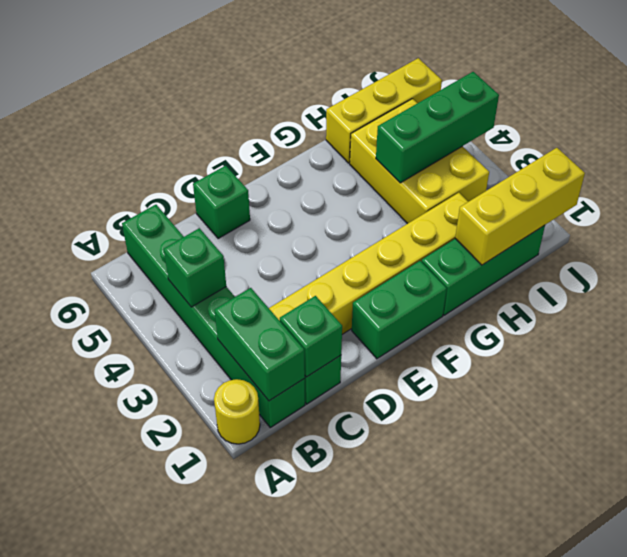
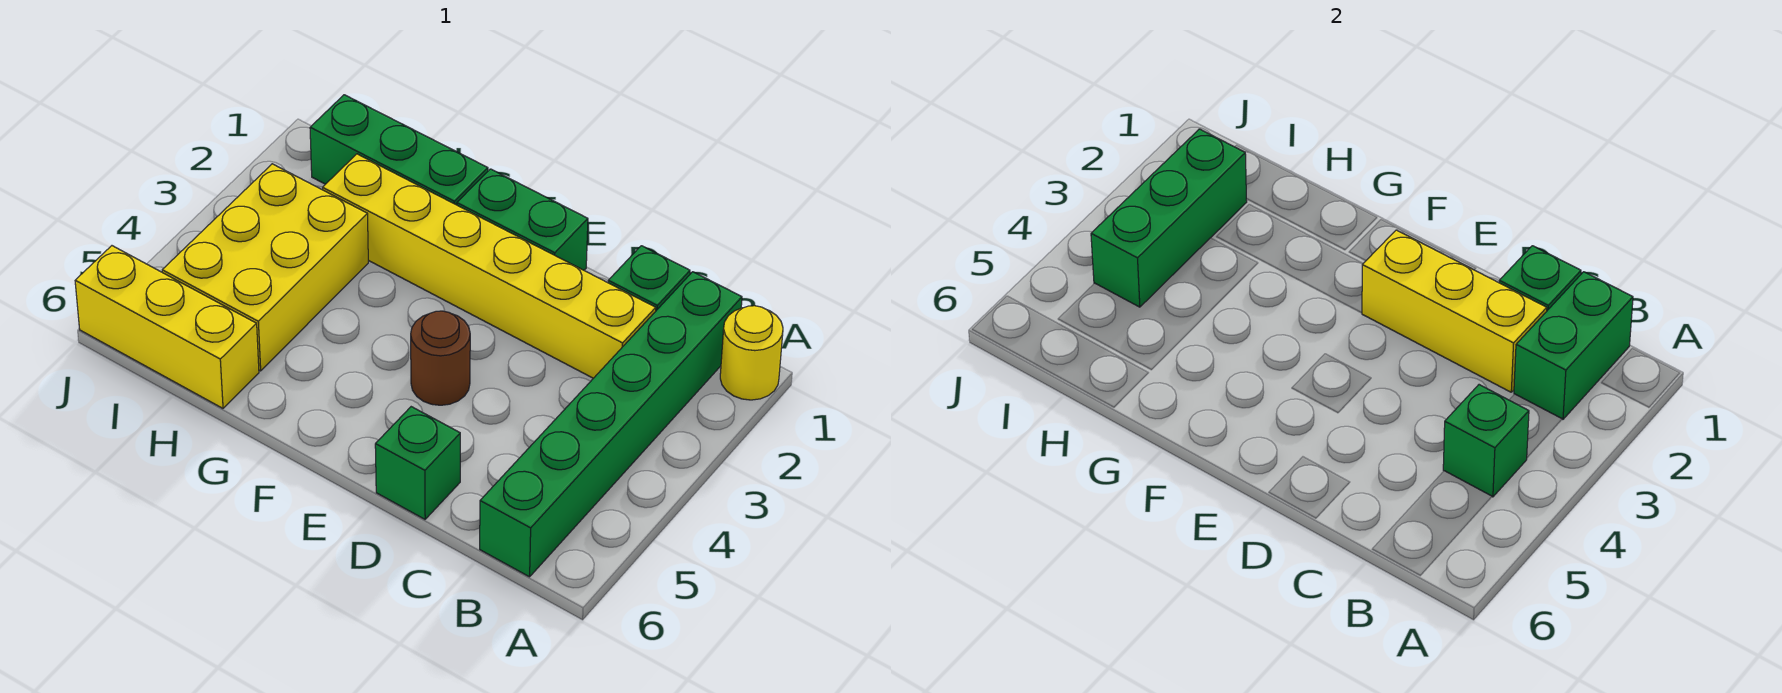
none -> brown 1x1 round brick [411,311,470,405]
yellow 1x3 brick [455,148,585,265] -> yellow 1x3 brick moved to [1362,230,1547,392]
green 1x3 brick [376,72,499,183] -> green 1x3 brick turned to [1091,129,1247,307]

